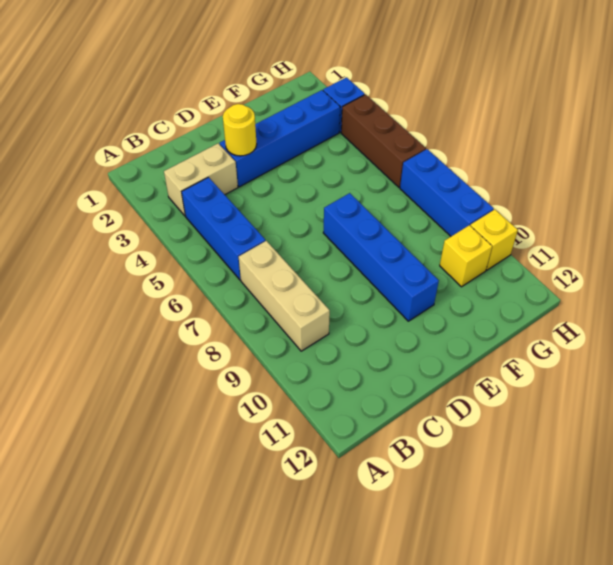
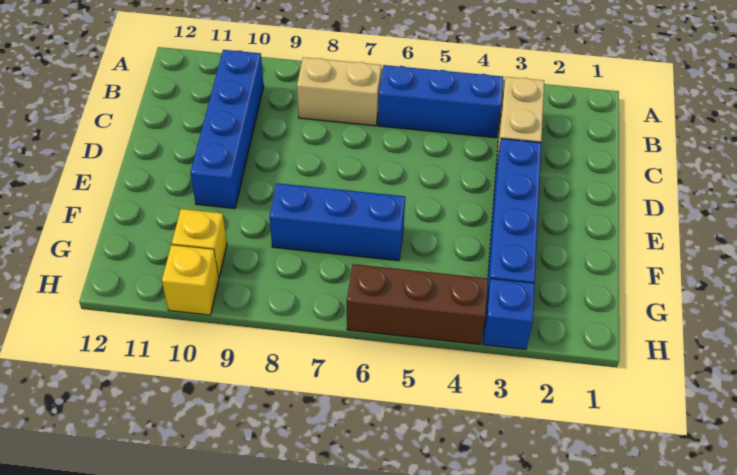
tan 1x3 brick [239,241,330,351] -> tan 1x2 brick [297,57,381,126]
yellow 1x1 round brick [223,104,257,156] -> none
blue 1x4 brick [323,193,439,321] -> blue 1x4 brick turned to [190,50,264,208]
blue 1x3 brick [400,149,494,236] -> blue 1x3 brick moved to [269,183,405,261]

